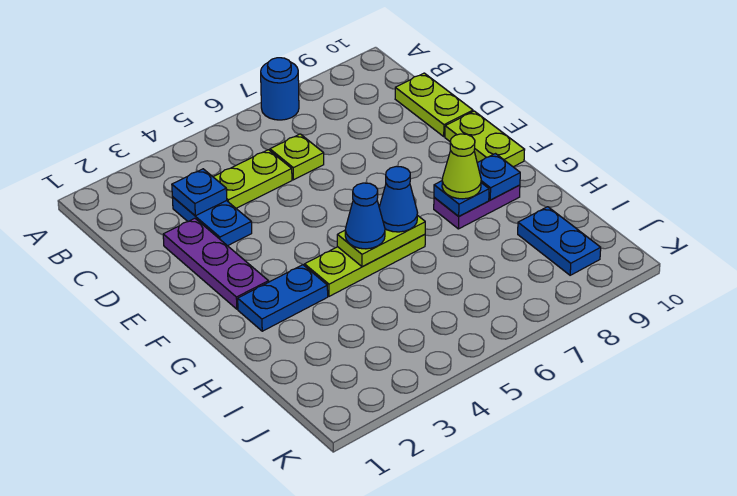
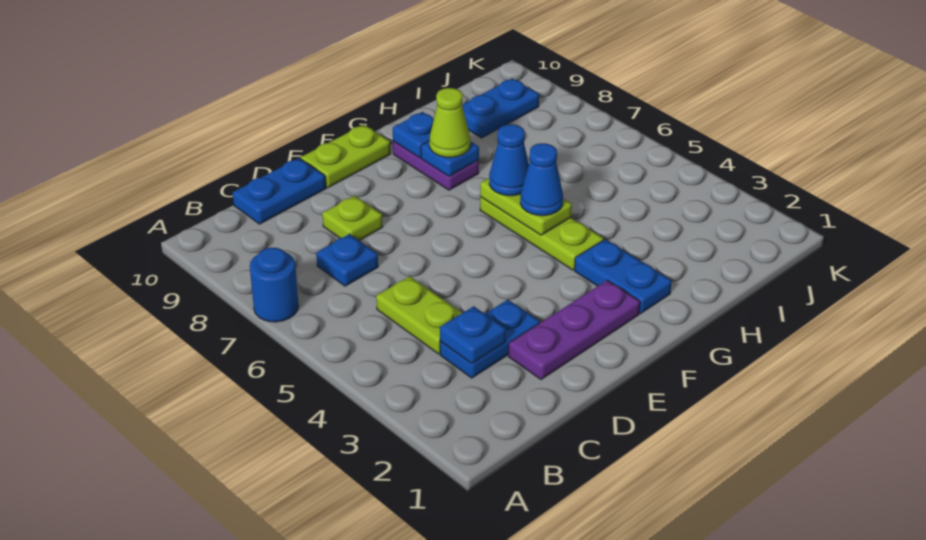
lime 1x1 plate [270,134,324,180] -> lime 1x1 plate moved to [322,196,383,241]
none -> blue 1x1 plate [316,234,378,286]
lime 1x2 plate [395,73,473,136] -> blue 1x2 plate [233,158,326,224]

